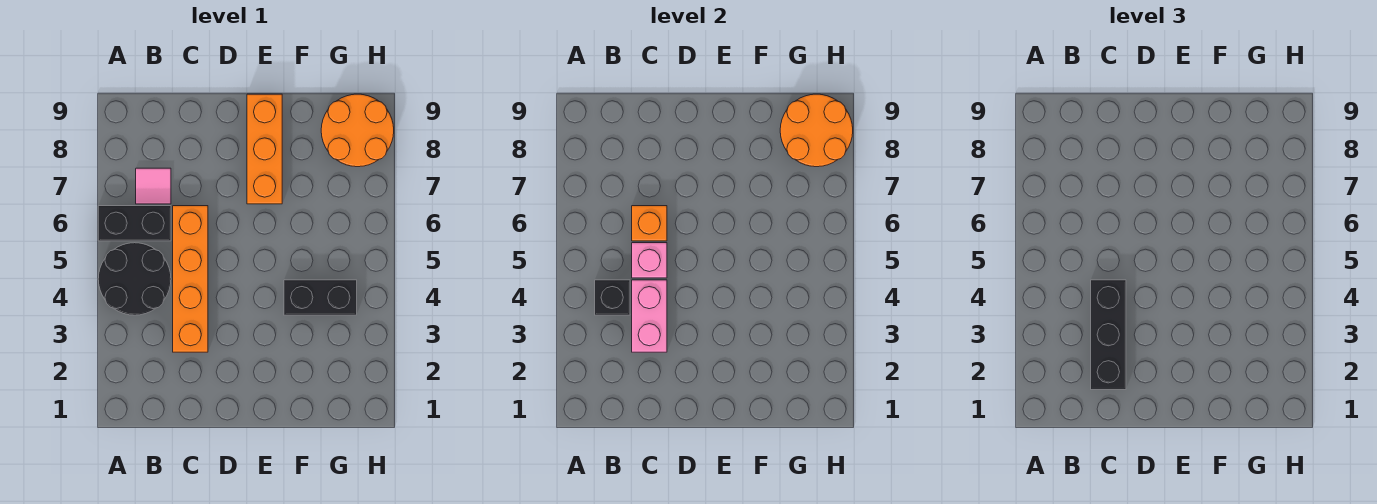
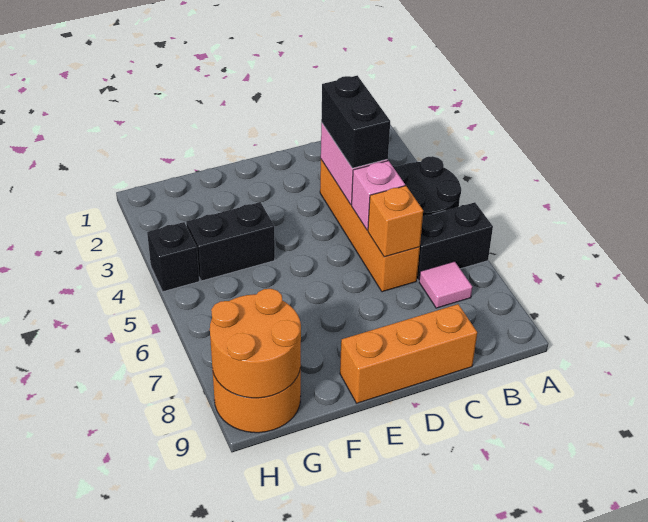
black 1x1 brick [595,280,630,315] -> black 1x1 brick moved to [147,222,199,292]
black 1x3 brick [1091,280,1126,390] -> black 1x2 brick [321,76,390,168]
orange 1x3 brick [247,94,282,204] -> orange 1x3 brick turned to [340,304,477,403]

